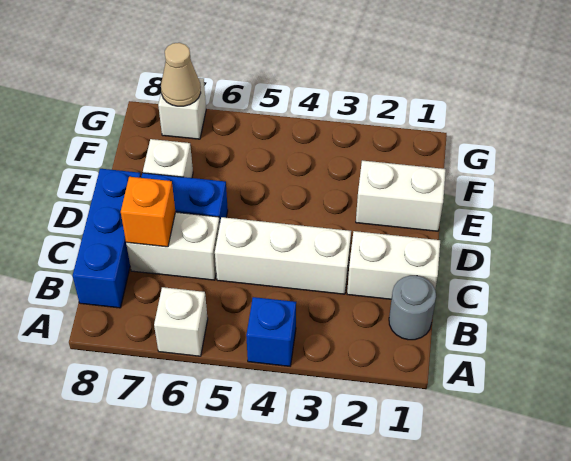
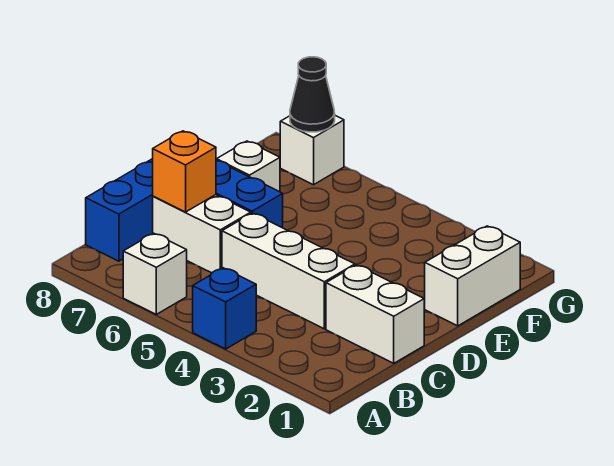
grey 1x1 round brick [389,276,436,340] -> none
white 1x2 brick [356,161,446,231] -> white 1x2 brick turned to [425,226,520,326]
tan 1x1 cone [161,43,201,106] -> black 1x1 cone [290,57,335,132]

